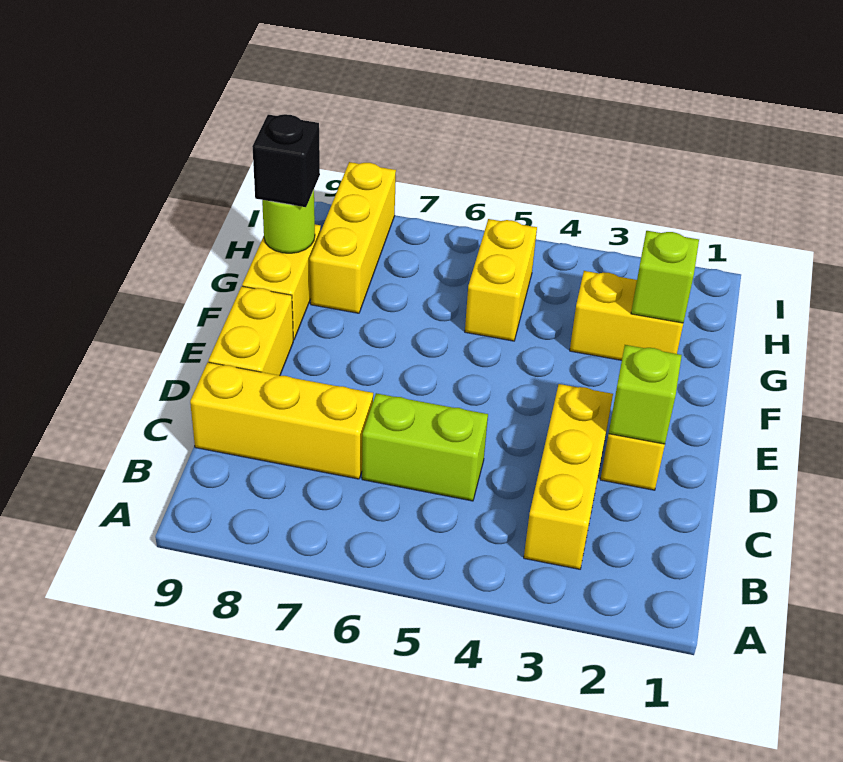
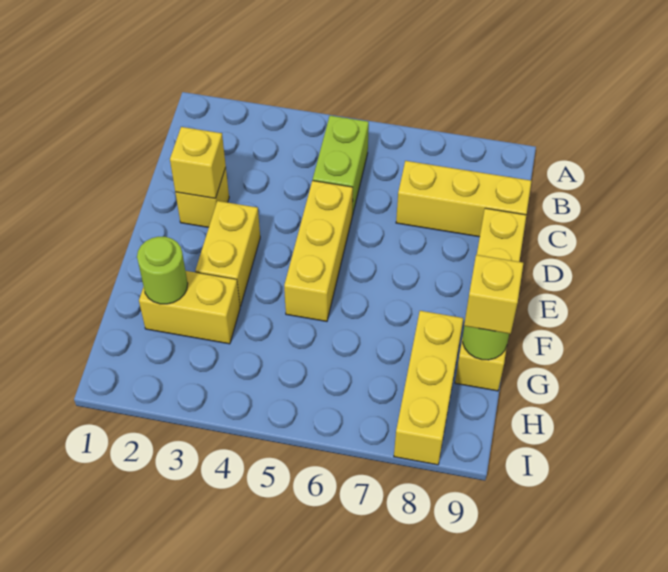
yellow 1x3 brick [524,384,613,569] -> yellow 1x3 brick moved to [284,181,353,321]
lime 1x2 brick [362,393,488,501] -> lime 1x2 brick turned to [313,116,369,216]
lime 1x1 brick [609,345,682,444] -> yellow 1x1 brick [170,127,226,198]
lime 1x1 brick [631,231,699,323] -> lime 1x1 round brick [137,237,188,304]
yellow 1x2 brick [465,219,537,341] -> yellow 1x2 brick moved to [195,201,260,306]
black 1x1 brick [252,114,320,207] -> yellow 1x1 brick [464,255,523,334]

